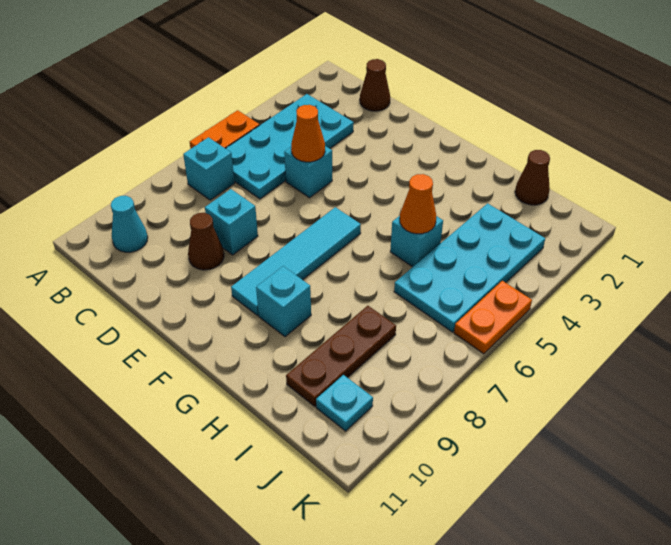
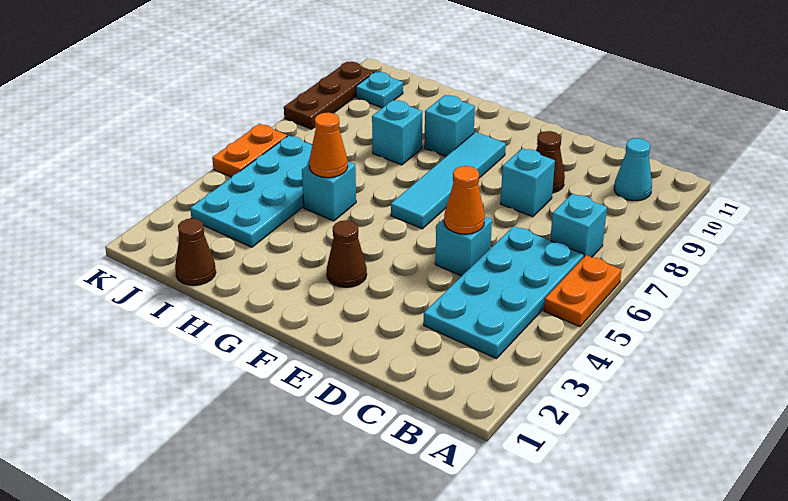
brown 1x1 cone [360,59,390,111] -> brown 1x1 cone moved to [327,220,367,287]
none -> cyan 1x1 brick [372,100,423,165]
brown 1x3 plate [286,306,396,407] -> brown 1x3 plate moved to [284,62,374,129]

